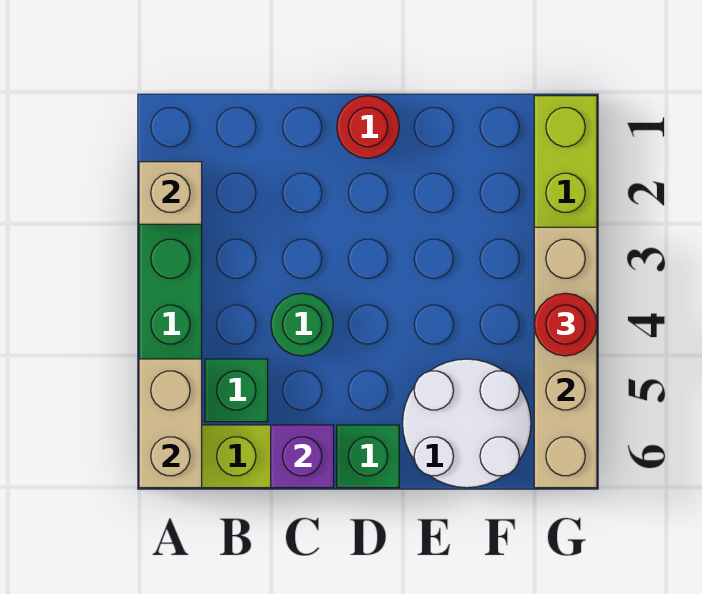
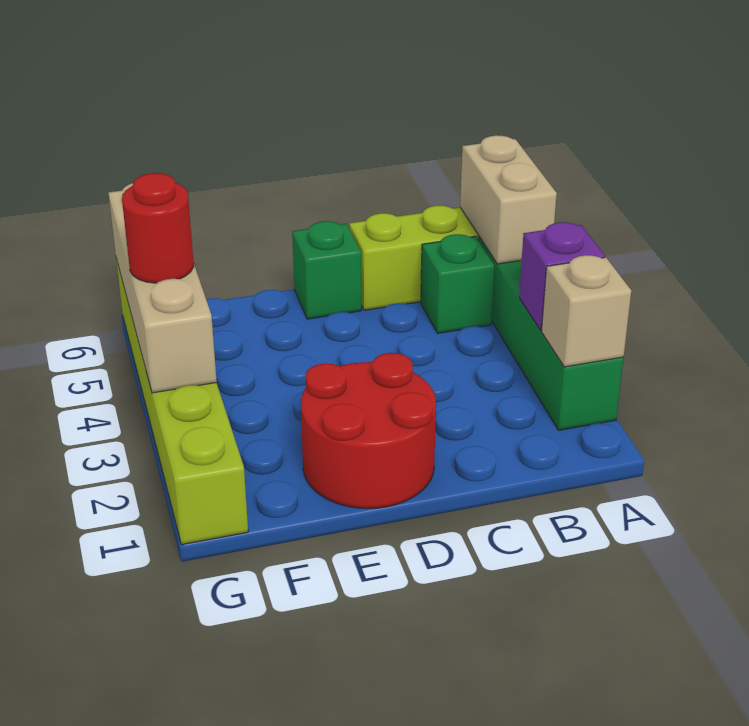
green 1x1 round brick [271,293,333,356] -> none
purple 1x1 brick [271,425,334,488] -> purple 1x1 brick moved to [519,222,605,330]
red 1x1 round brick [337,96,399,158] -> red 2x2 round brick [301,353,436,509]
white 2x2 round brick [403,359,531,488] -> none

